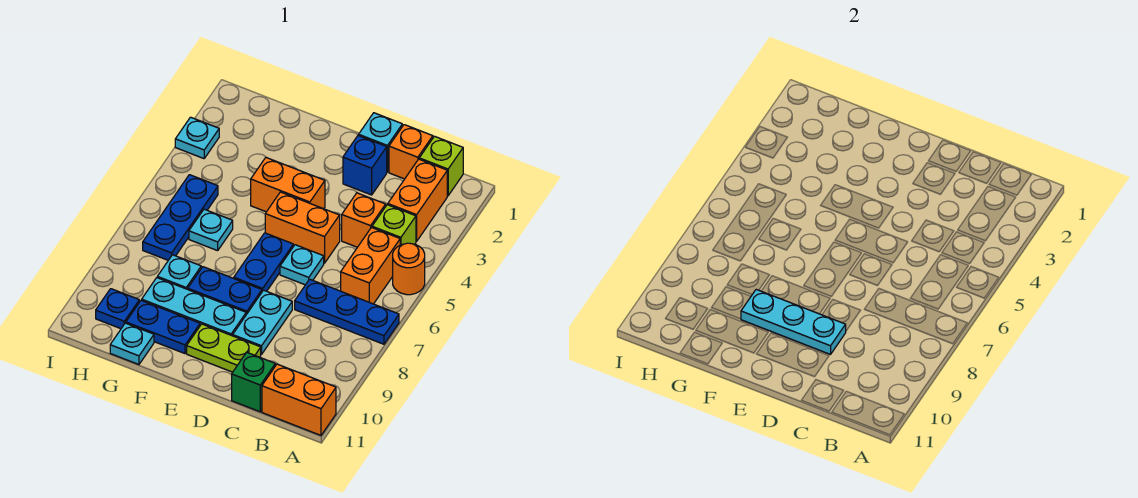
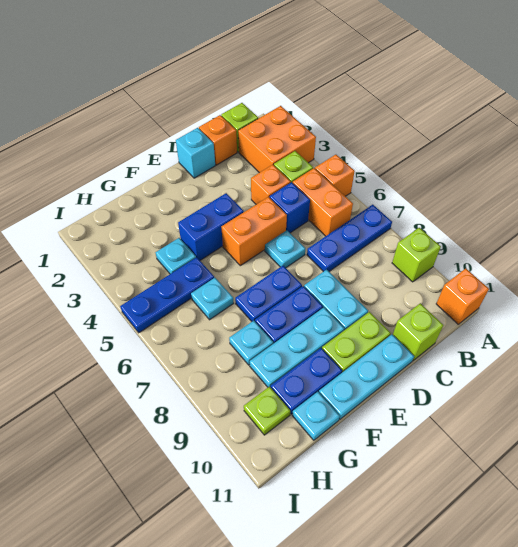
orange 1x1 round brick [393,243,425,295] -> orange 1x1 brick [315,155,355,196]
none -> lime 1x1 brick [392,228,441,282]
orange 1x2 brick [262,364,336,435] -> orange 1x1 brick [436,268,489,324]
orange 1x2 brick [388,159,447,241] -> orange 2x2 brick [238,106,316,173]
green 1x1 brick [232,352,275,412] -> lime 1x1 brick [393,303,443,361]
blue 1x1 brick [343,136,387,195] -> blue 1x1 brick moved to [270,182,310,233]
cyan 1x3 plate [741,289,846,354] -> cyan 1x3 plate moved to [319,334,414,419]
orange 1x2 brick [251,158,325,212] -> blue 1x2 brick [178,193,244,260]
blue 1x2 plate [234,233,293,291] -> blue 1x2 plate turned to [235,266,302,321]
blue 1x3 plate [143,175,218,260] -> blue 1x3 plate turned to [120,257,214,333]
blue 1x1 plate [96,289,139,329] -> lime 1x1 plate [244,386,290,435]
cyan 1x1 plate [175,117,219,159] -> cyan 1x1 plate moved to [156,238,196,274]

